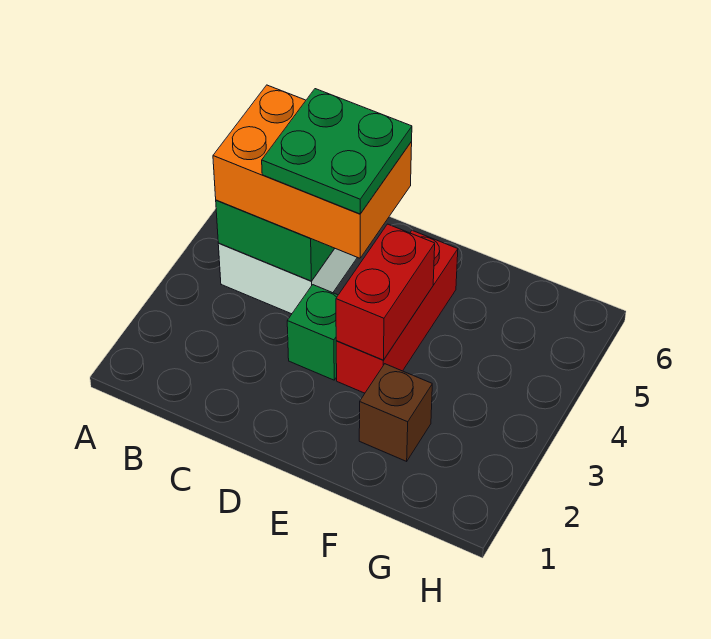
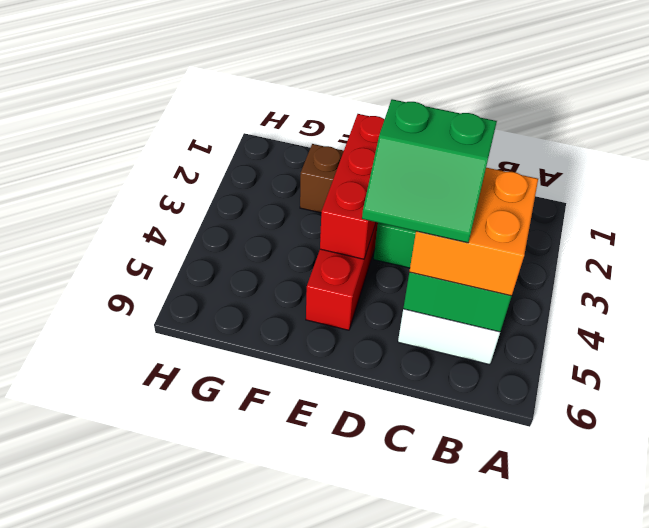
orange 2x3 brick [213,85,412,258] -> orange 2x2 brick [409,168,538,296]
green 2x2 plate [262,89,412,214] -> green 2x2 slope [362,99,497,243]
red 1x2 brick [336,224,435,360] -> red 1x3 brick [320,114,385,259]

